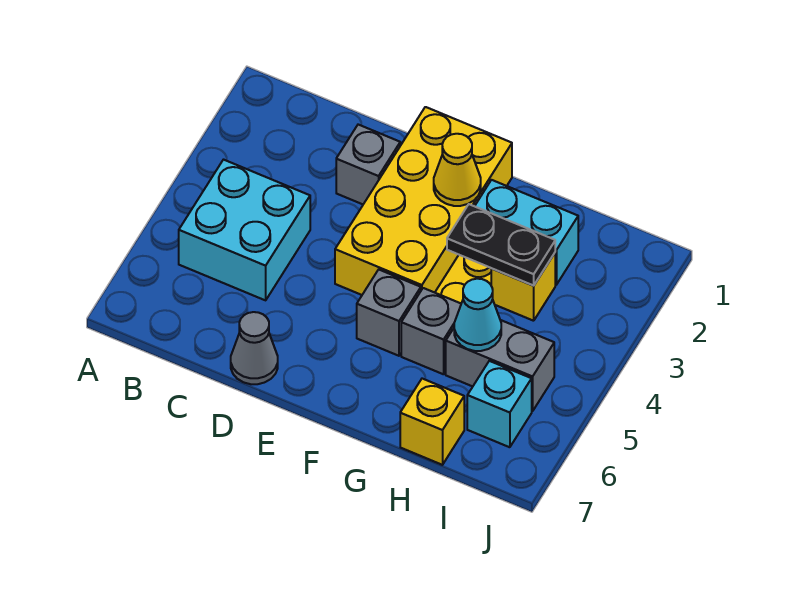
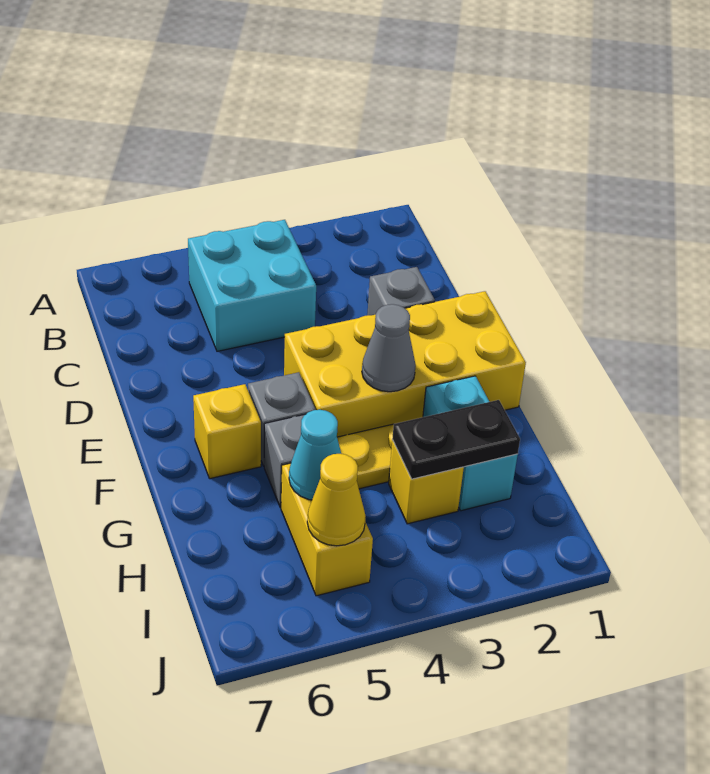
grey 1x1 cone [231,312,278,384] -> grey 1x1 cone moved to [362,304,416,392]
yellow 1x1 cone [434,134,481,206] -> yellow 1x1 cone moved to [307,454,365,546]
black 1x2 plate [447,204,555,286] -> black 1x2 plate turned to [392,400,520,479]
grey 1x2 brick [446,320,554,411] -> yellow 1x2 brick [281,463,373,596]
yellow 1x1 brick [400,379,464,465] -> yellow 1x1 brick moved to [193,384,261,479]
cyan 1x1 brick [467,361,532,447] -> none

